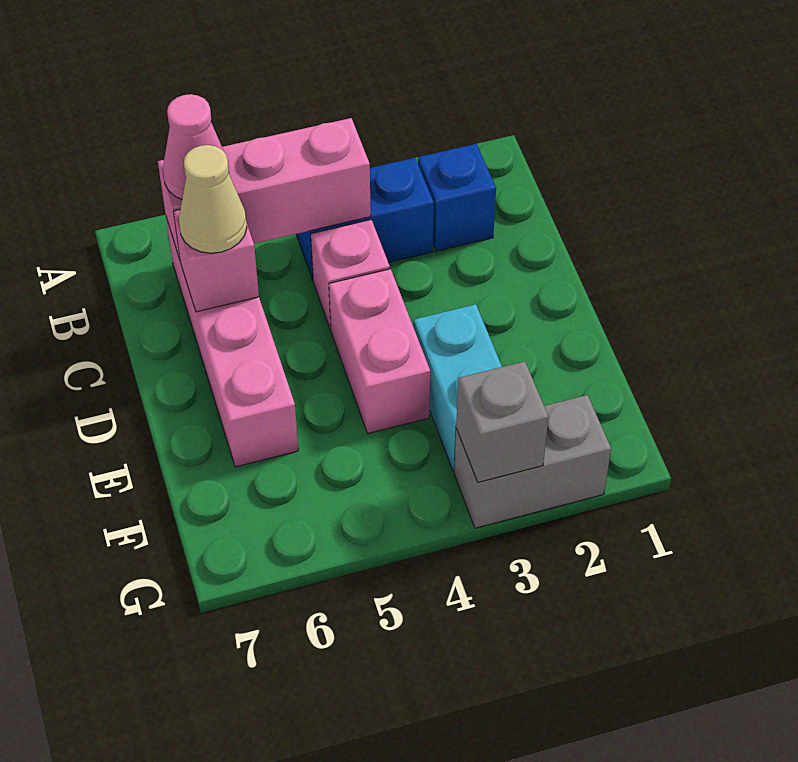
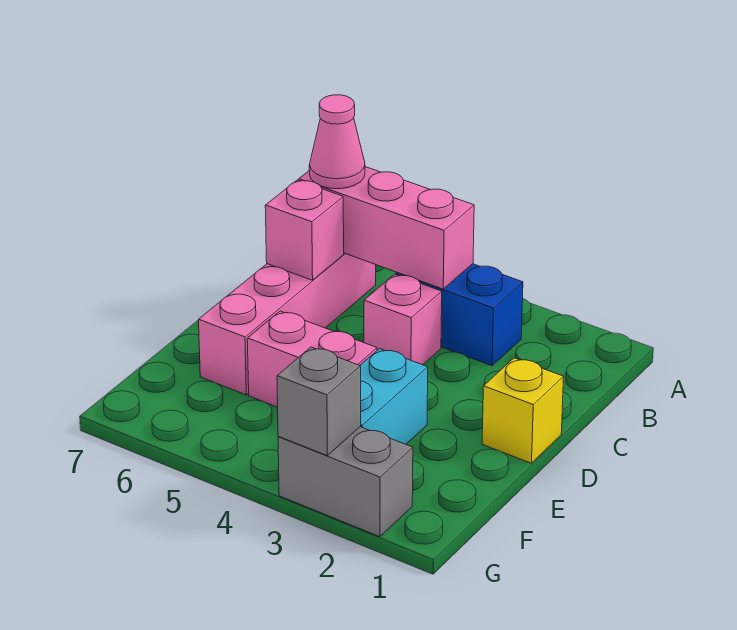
blue 1x1 brick [418,144,496,251] -> none
tan 1x1 cone [179,145,247,253] -> none
none -> yellow 1x1 brick [482,358,564,463]
pink 1x2 brick [329,269,430,433] -> pink 1x2 brick turned to [247,311,377,407]

